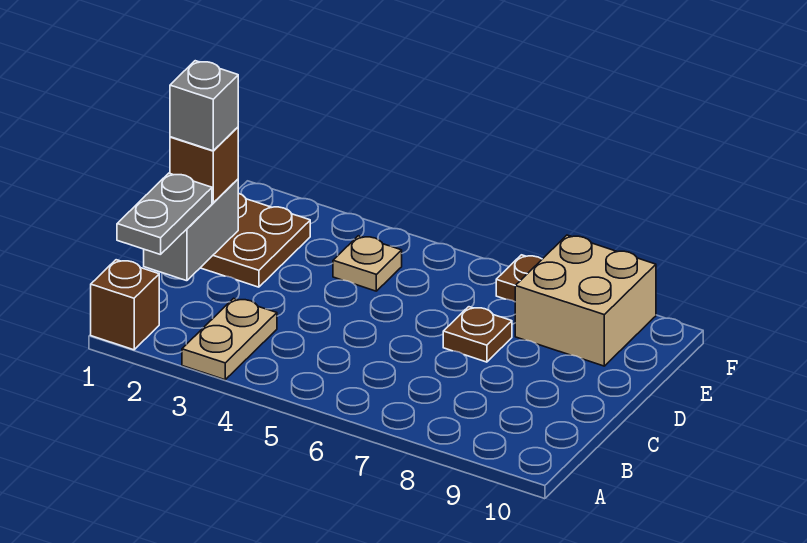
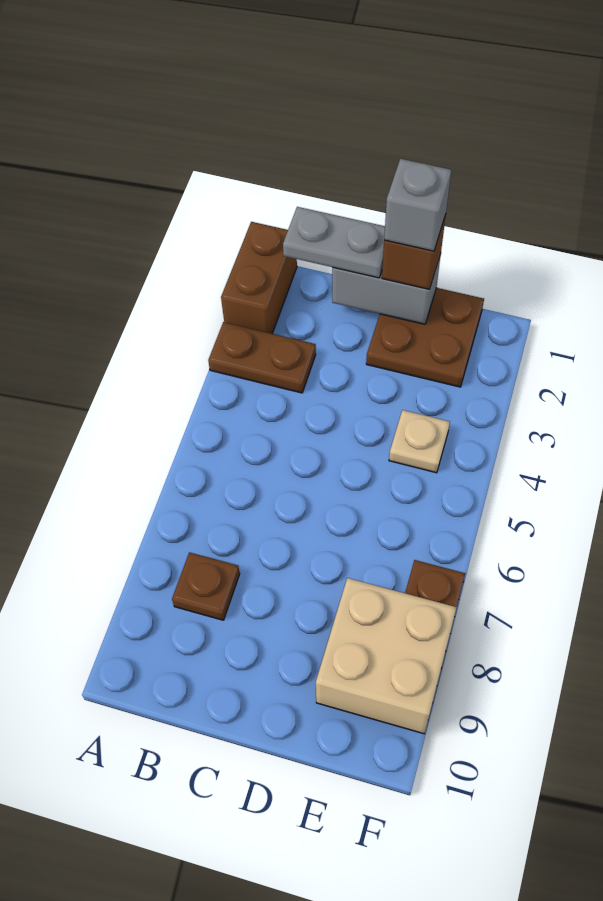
brown 1x1 brick [91,260,159,350] -> brown 1x2 brick [221,222,297,333]
tan 1x2 plate [182,298,277,380] -> brown 1x2 plate [208,322,316,393]
brown 1x1 plate [443,307,512,362] -> brown 1x1 plate moved to [172,552,240,620]

